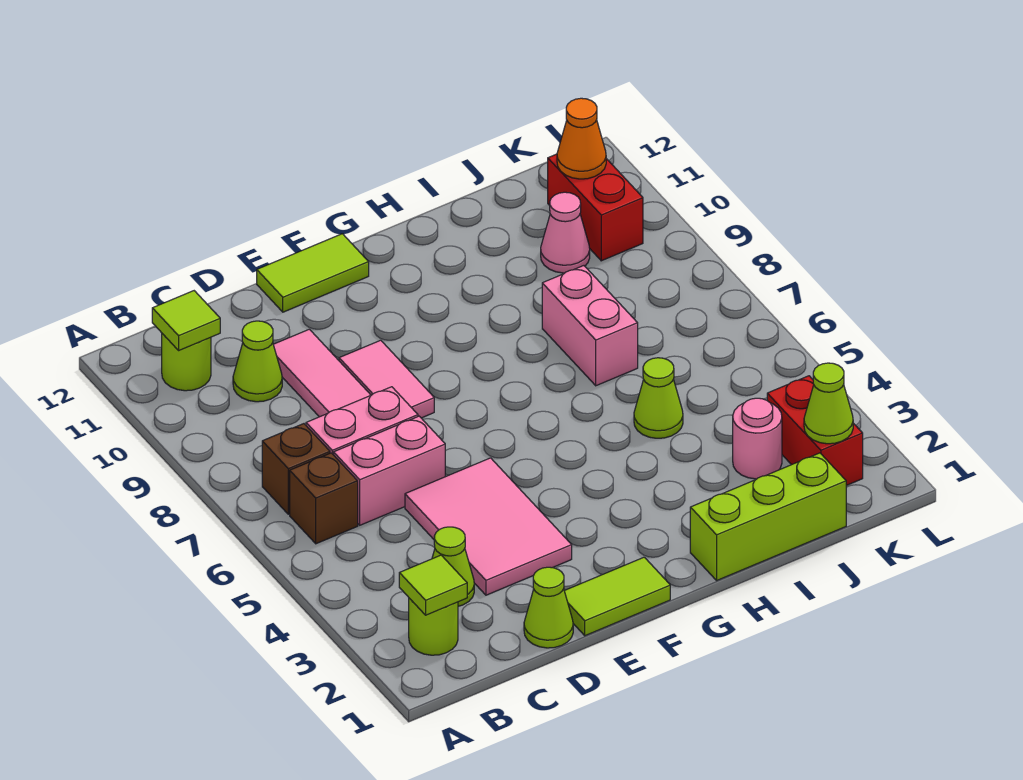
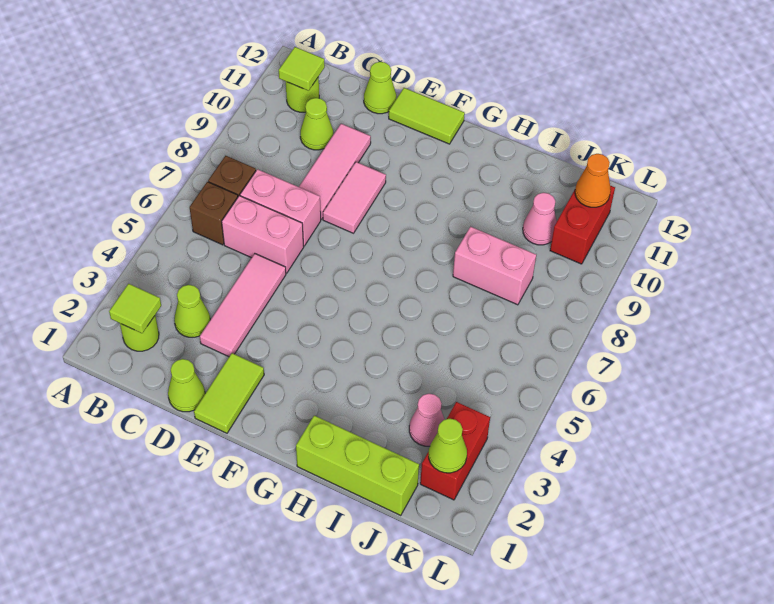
pink 2x3 tile [405,458,572,595] -> pink 1x3 tile [200,254,286,357]
lime 1x2 tile [565,557,670,636] -> lime 1x2 tile turned to [194,353,264,433]
lime 1x1 cone [634,358,683,438] -> lime 1x1 cone moved to [364,62,396,114]
pink 1x2 brick [542,266,638,386] -> pink 1x2 brick turned to [453,226,536,305]
pink 1x1 round brick [733,398,782,479] -> pink 1x1 cone [409,394,445,446]

